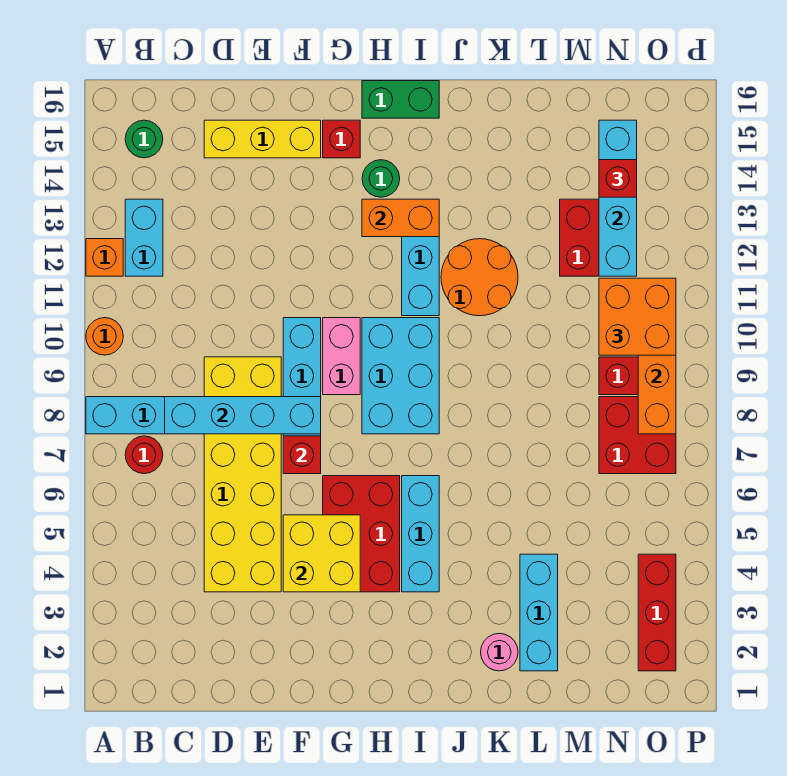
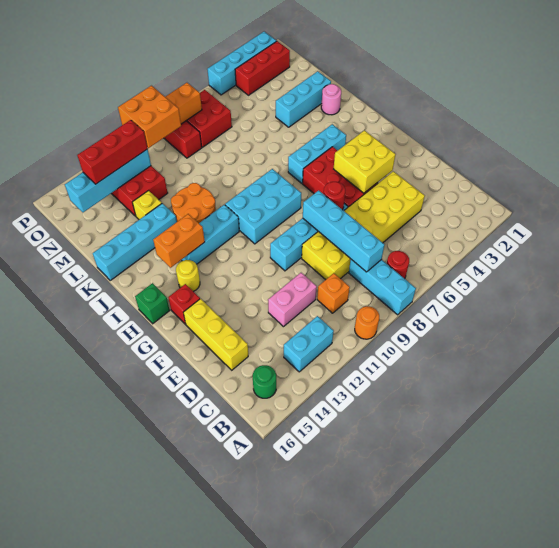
orange 1x1 brick [86,239,123,276] -> orange 1x1 brick moved to [317,273,350,313]
red 1x1 brick [283,436,321,474] -> red 1x1 round brick [324,182,345,210]
red 2x3 brick [323,476,400,592] -> red 2x3 brick turned to [303,147,378,207]
pink 1x2 brick [323,318,360,395] -> pink 1x2 brick moved to [268,273,317,327]
orange 1x2 brick [362,199,439,237] -> orange 1x2 brick turned to [153,214,205,268]
green 1x1 round brick [362,160,400,197] -> yellow 1x1 round brick [176,260,200,292]
green 1x2 brick [362,81,439,118] -> green 1x1 brick [135,283,170,324]
none -> cyan 1x4 brick [93,203,177,280]
none -> yellow 1x1 brick [132,191,162,220]
red 1x1 brick [599,160,637,197] -> red 1x3 brick [77,120,148,184]
none -> cyan 1x4 brick [207,32,276,95]

